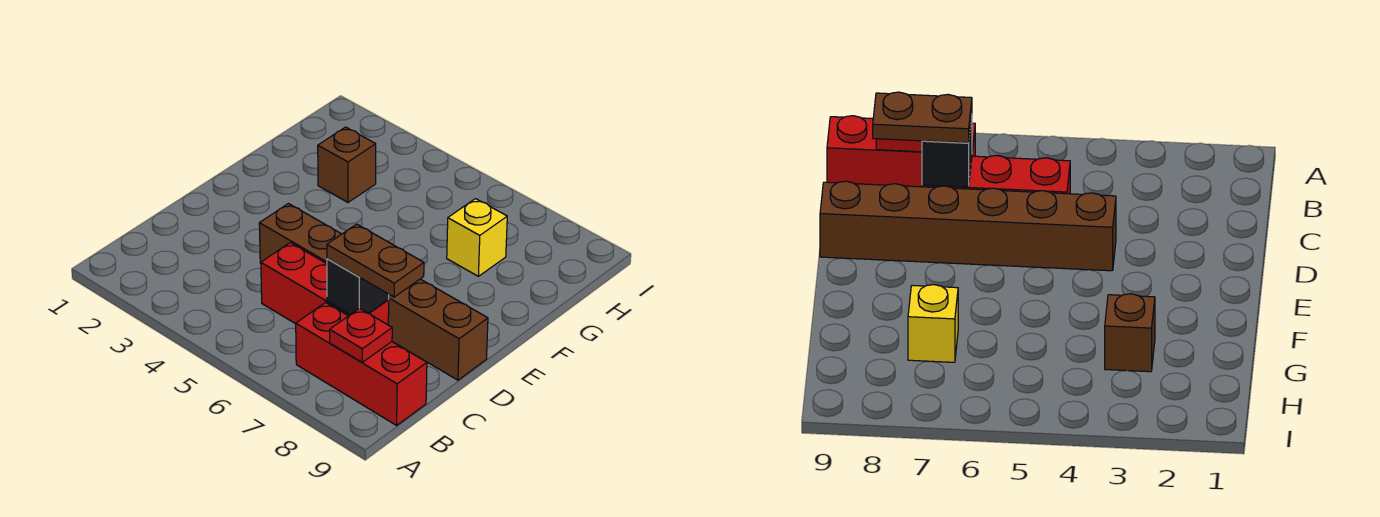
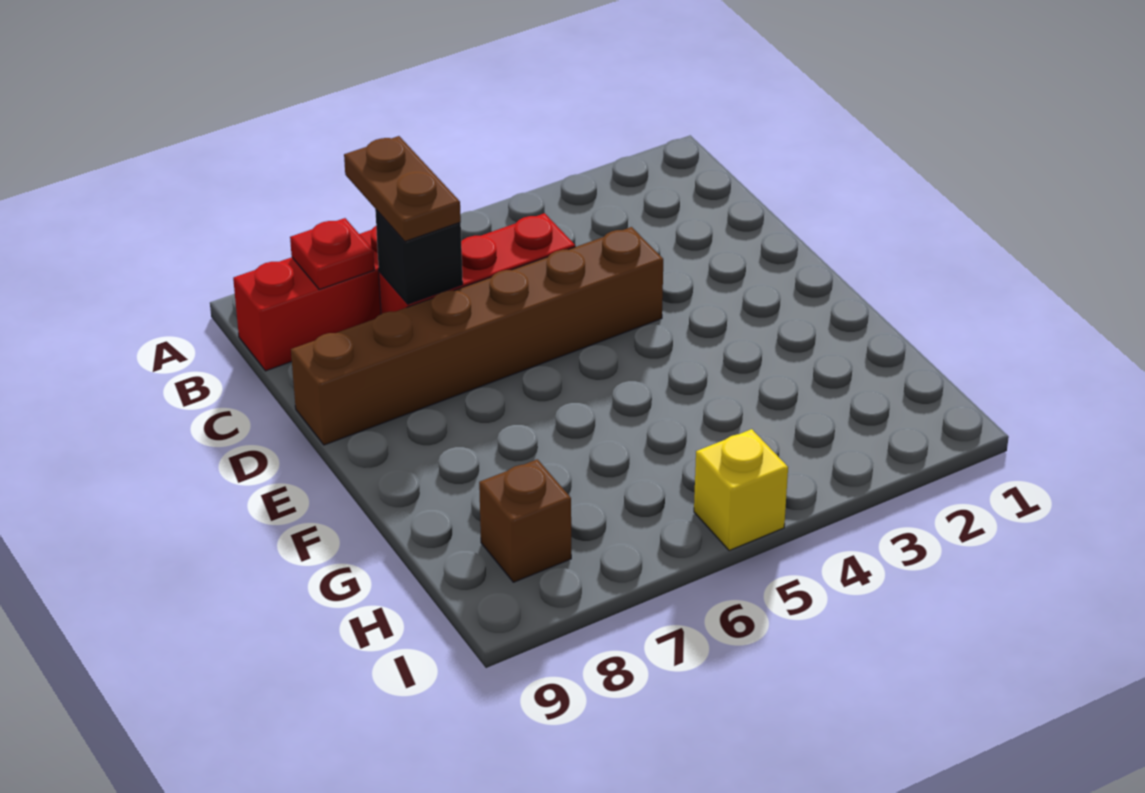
brown 1x2 plate [327,224,424,297] -> brown 1x2 plate turned to [344,136,461,241]
brown 1x1 brick [318,127,376,202] -> brown 1x1 brick moved to [479,459,571,582]
yellow 1x1 brick [447,199,507,276] -> yellow 1x1 brick moved to [694,429,788,551]

